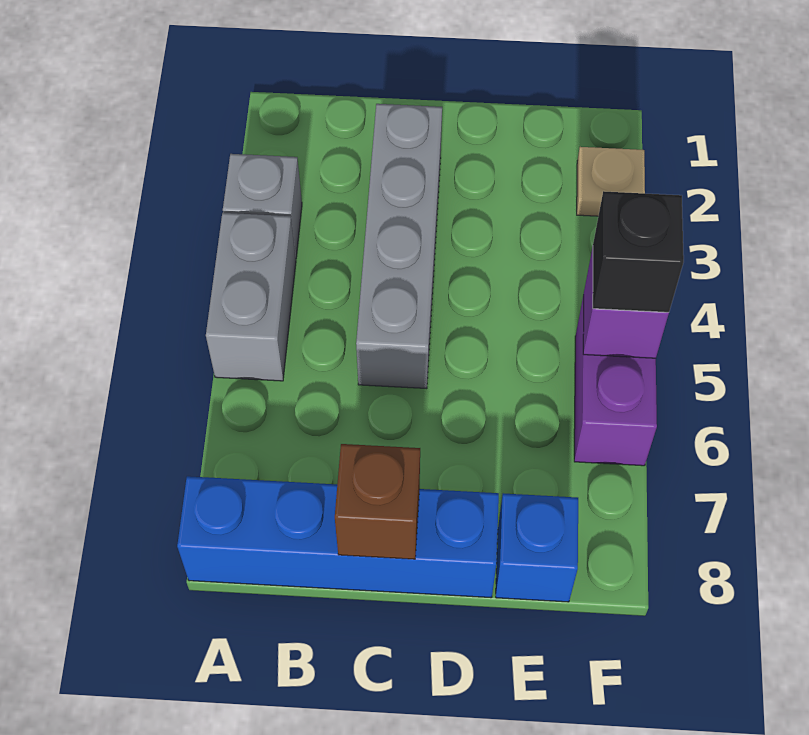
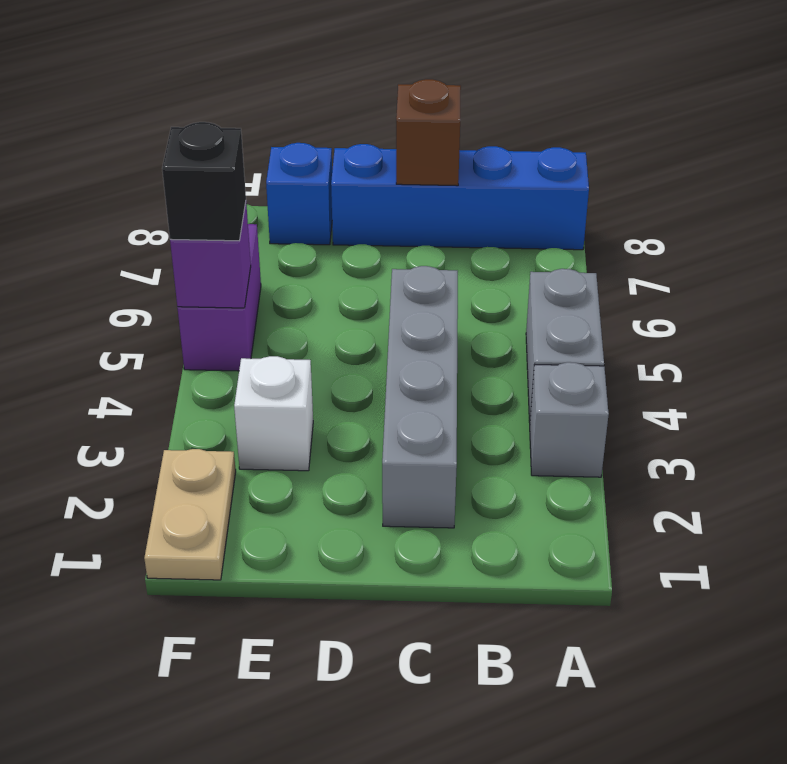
none -> white 1x1 brick [234,356,313,471]
tan 1x1 plate [577,147,645,216] -> tan 1x2 plate [144,449,236,580]

